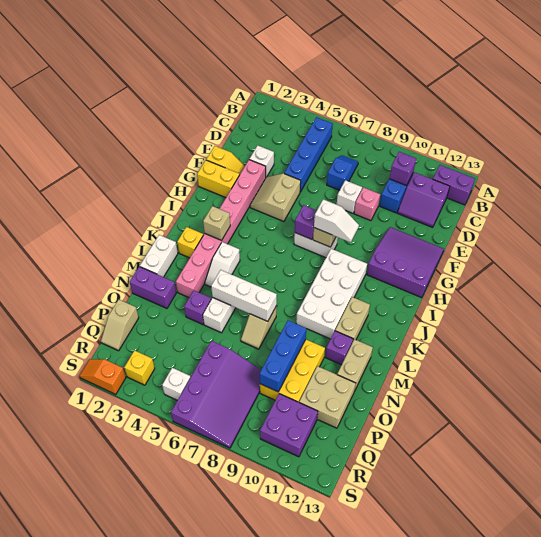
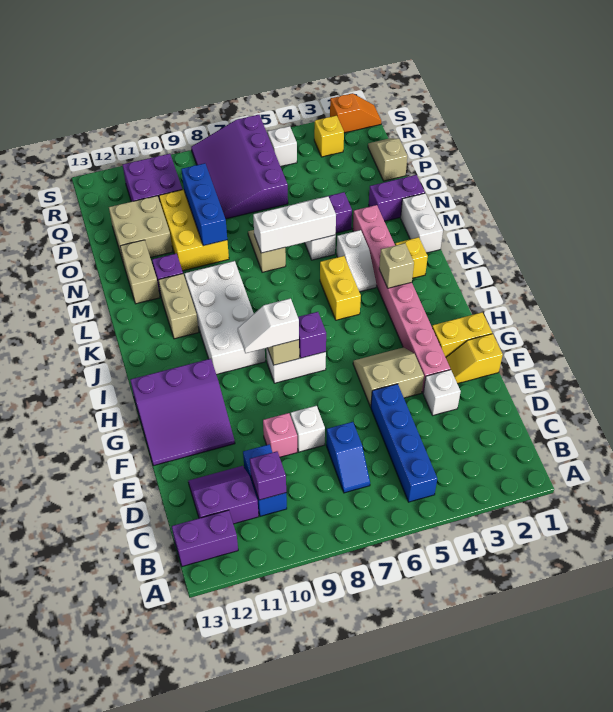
tan 2x2 slope [250,173,301,222] -> tan 2x2 slope turned to [353,347,424,407]
none -> yellow 1x2 brick [320,256,361,320]
white 1x2 slope [205,242,240,287] -> white 1x2 slope turned to [337,230,376,292]

